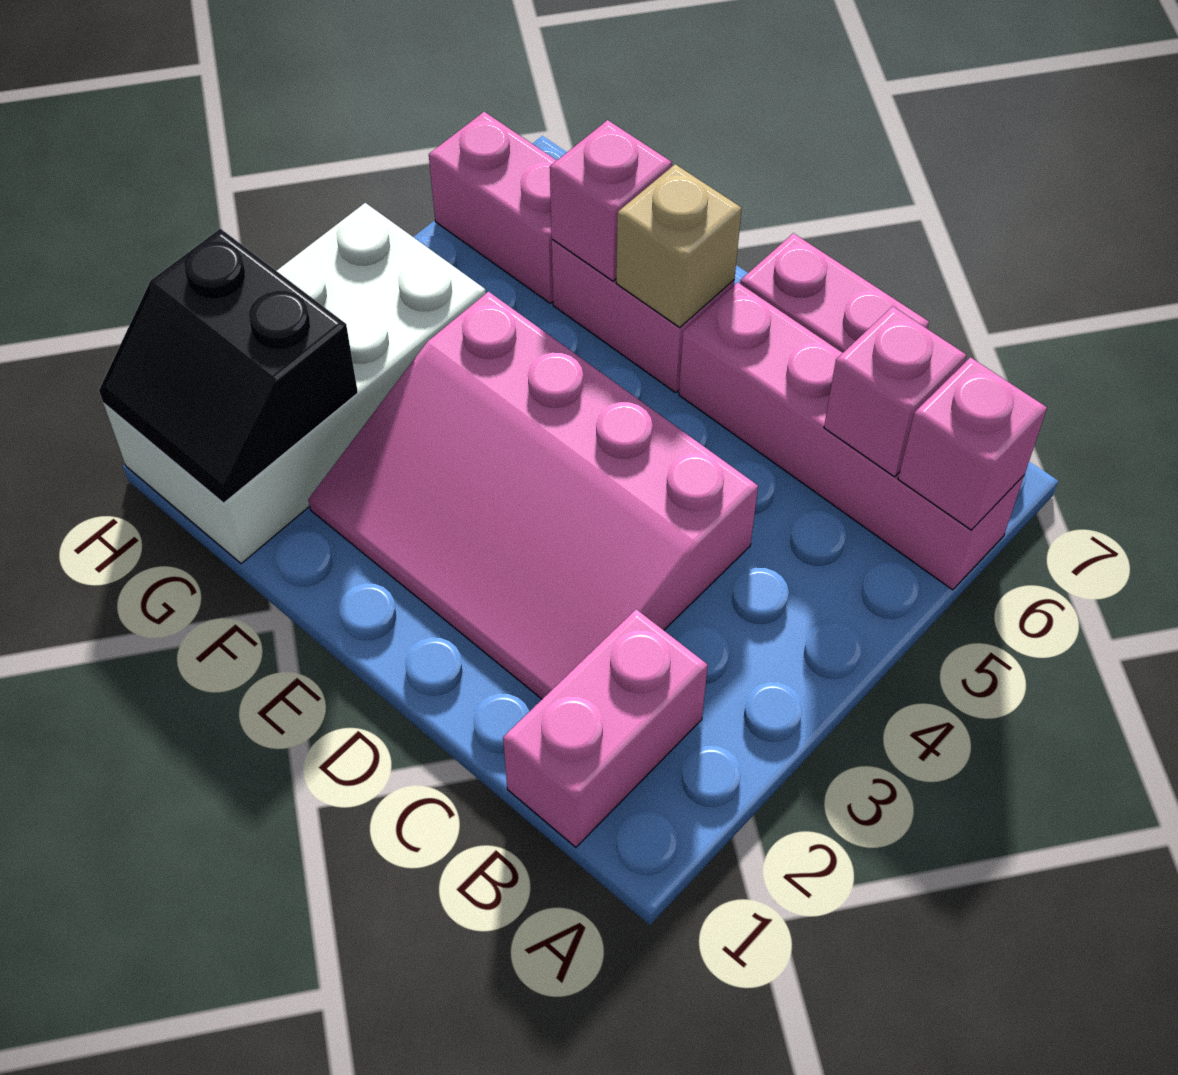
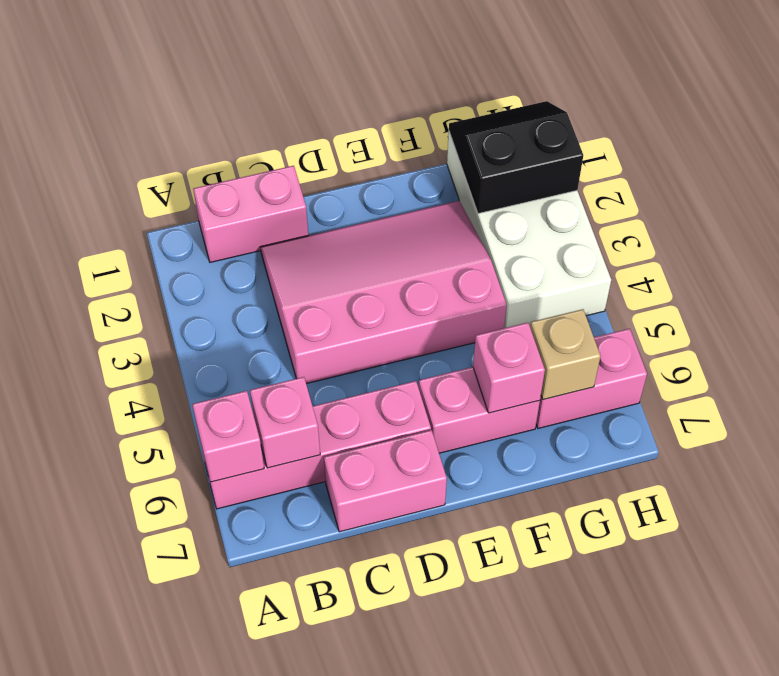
pink 1x2 brick [503,609,708,847] -> pink 1x2 brick turned to [193,166,308,262]
tan 1x1 brick [616,164,742,328] -> tan 1x1 brick moved to [530,309,601,400]

